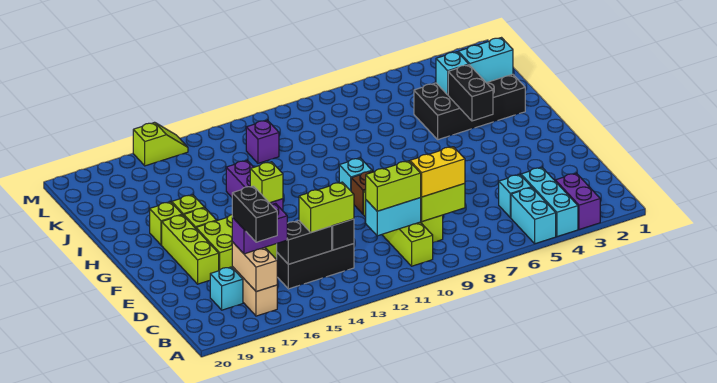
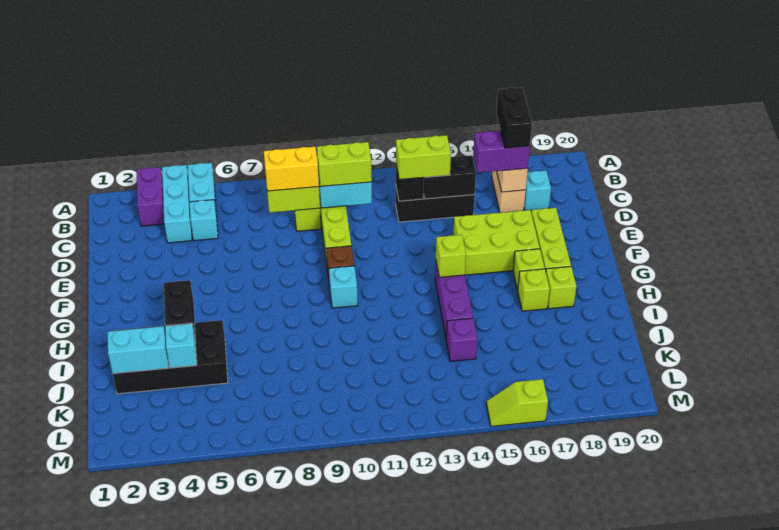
purple 1x1 brick [246,120,279,163] -> purple 1x1 brick moved to [446,318,477,361]

